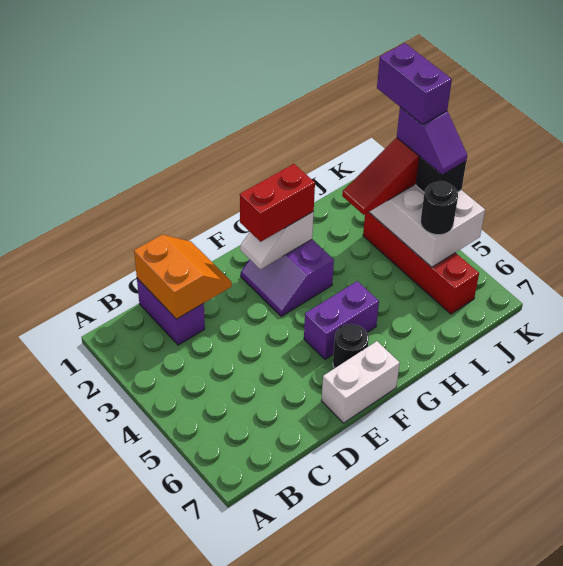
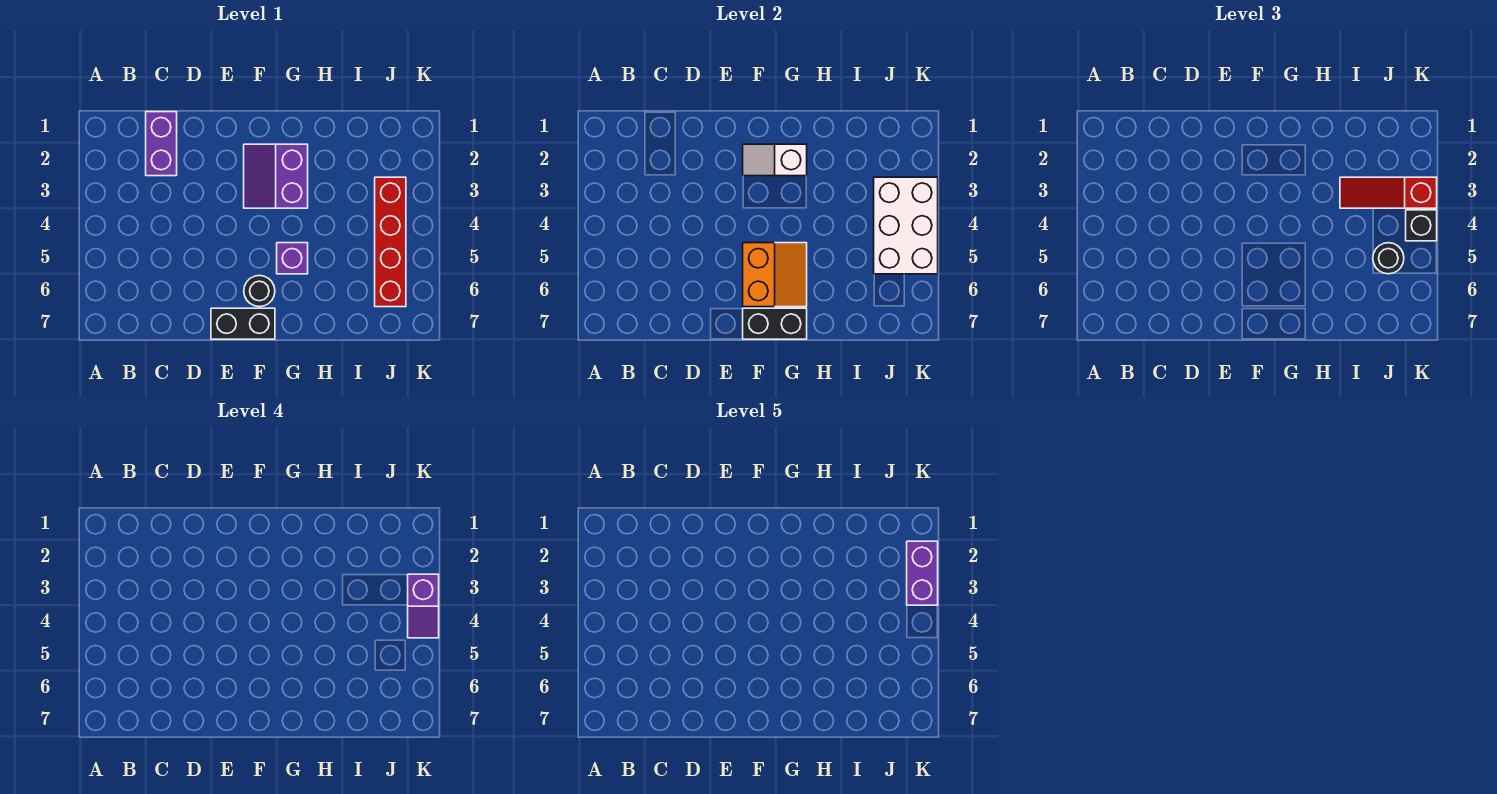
orange 2x2 slope [134,235,232,319] -> orange 2x2 slope moved to [743,243,807,307]
white 1x2 brick [321,341,400,423] -> black 1x2 brick [211,308,275,339]
red 1x2 brick [240,164,315,242] -> none
purple 1x2 brick [304,281,379,359] -> purple 1x1 brick [277,243,308,274]
none -> black 1x2 brick [743,308,807,339]

